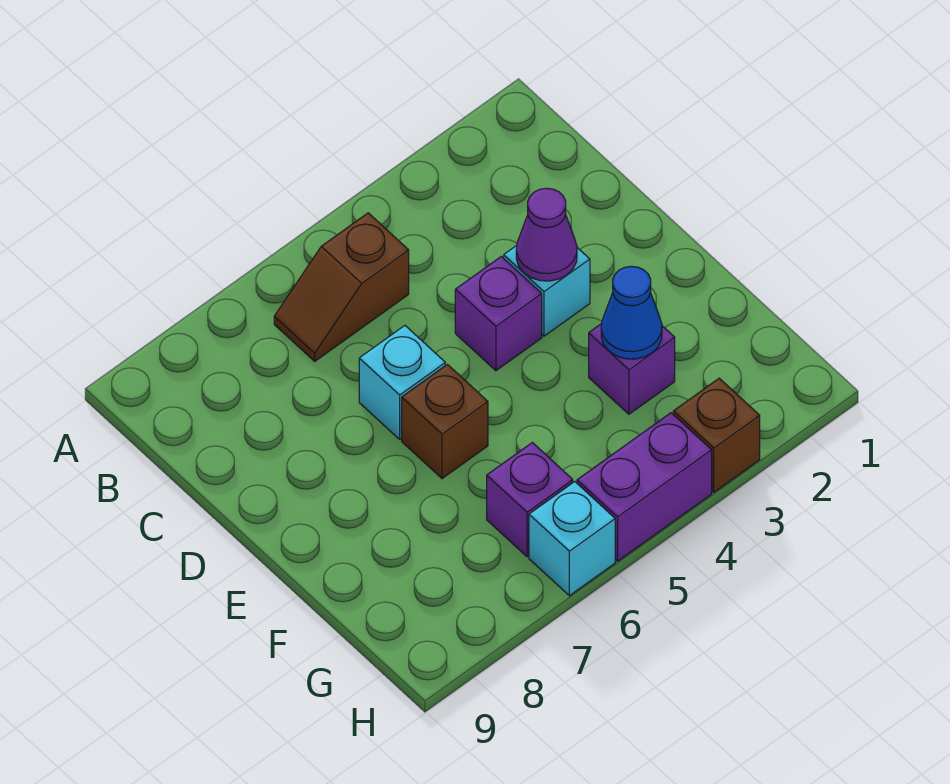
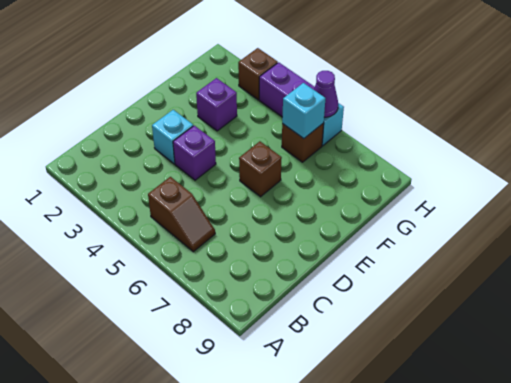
purple 1x1 cone [516,188,577,281] -> purple 1x1 cone moved to [314,71,338,117]
cyan 1x1 brick [359,326,445,439] -> cyan 1x1 brick moved to [282,83,325,139]
blue 1x1 cone [601,266,662,359] -> none
purple 1x1 brick [487,443,573,557] -> brown 1x1 brick [282,123,324,162]

